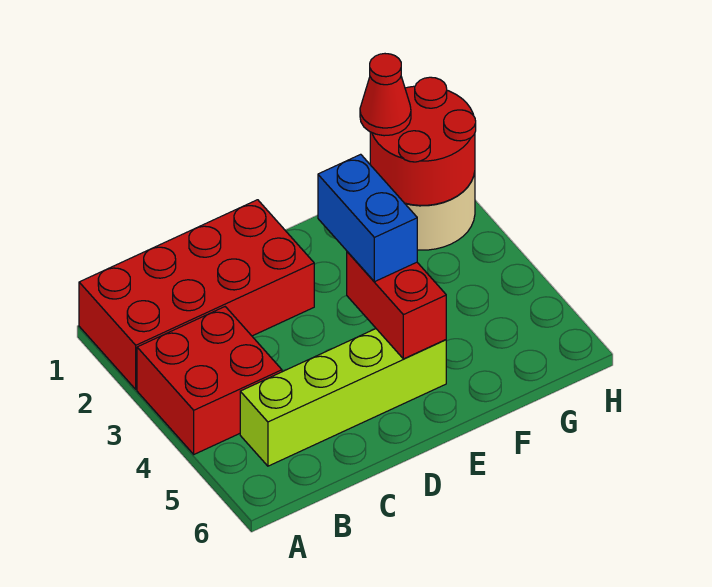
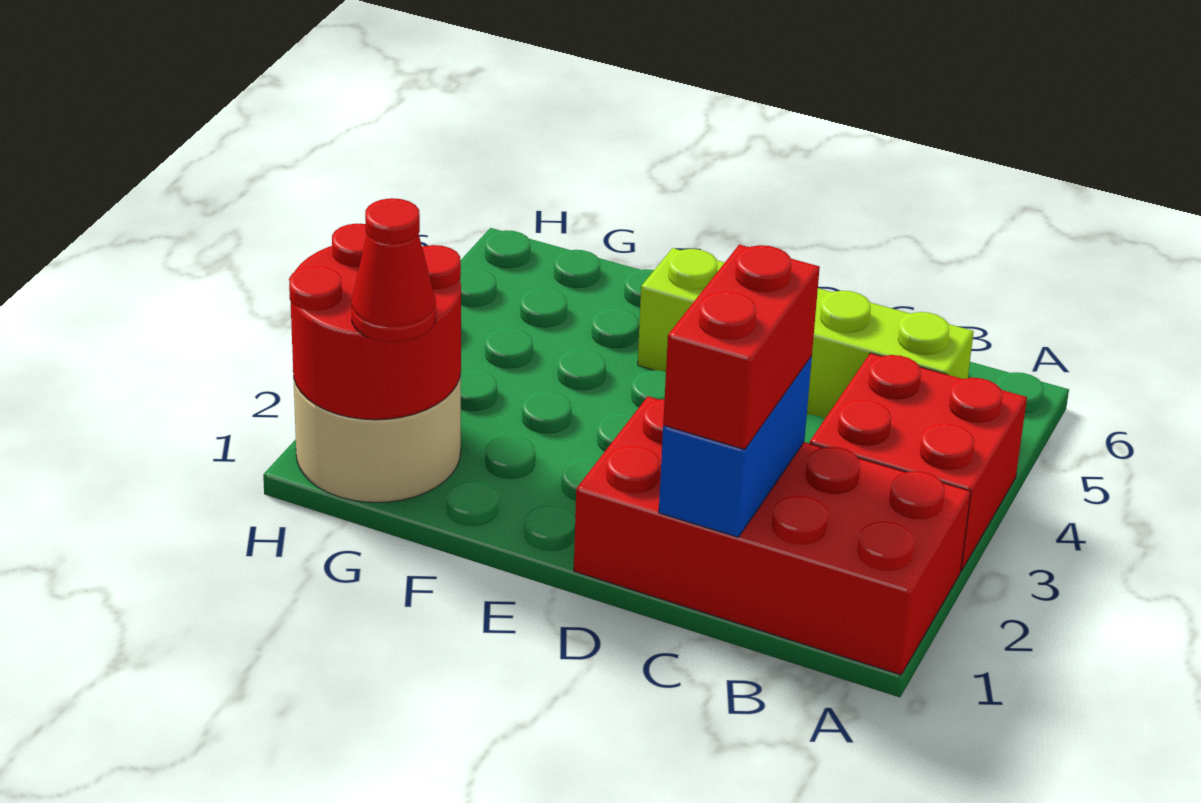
blue 1x2 brick [318,154,417,282] -> blue 1x2 brick moved to [659,356,812,537]
red 1x2 brick [347,252,446,359] -> red 1x2 brick moved to [663,245,820,450]

